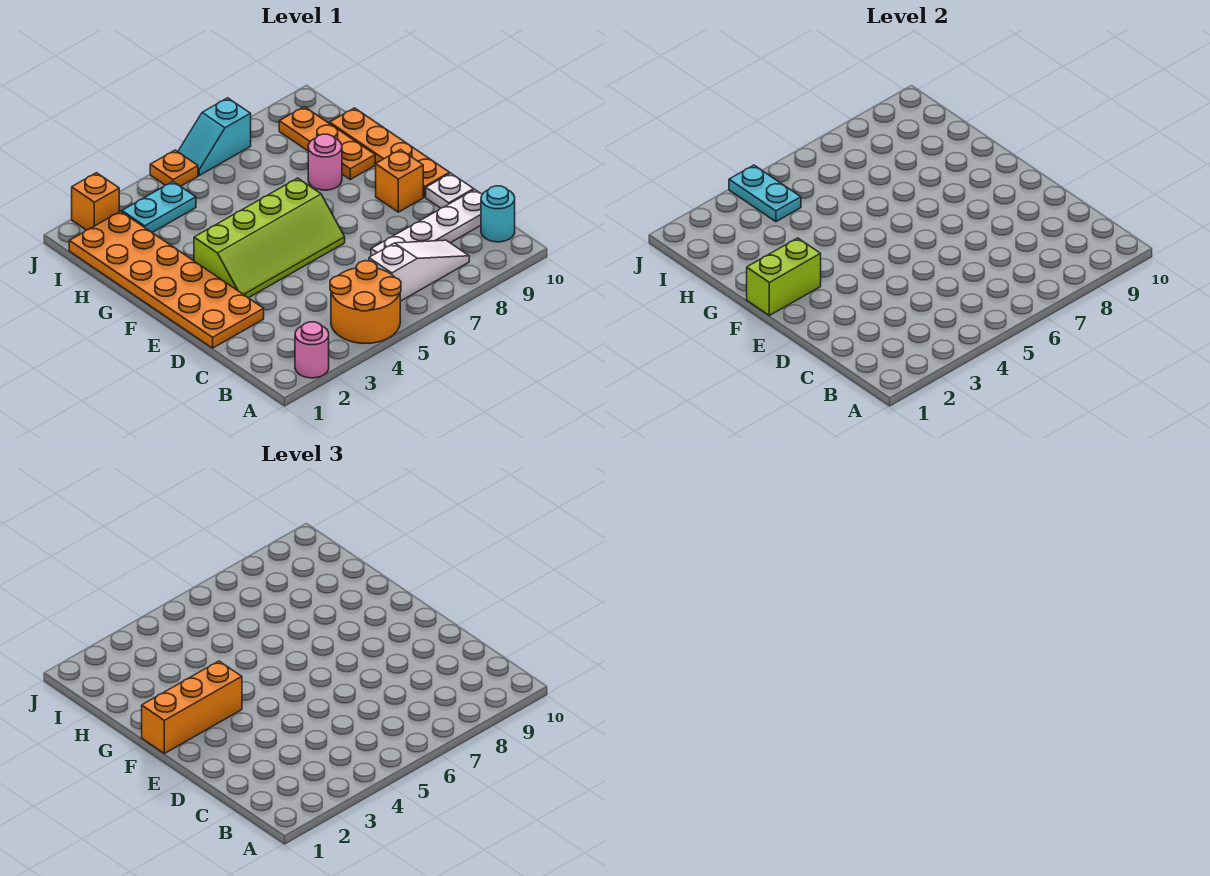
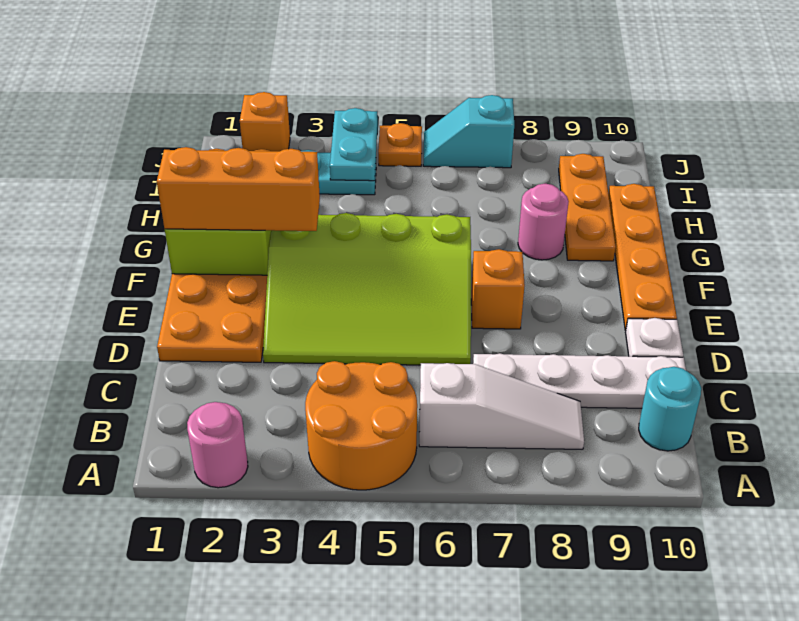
lime 2x4 slope [194,178,345,298] -> lime 3x4 slope [263,213,471,365]
orange 1x1 brick [376,150,423,212] -> orange 1x1 brick moved to [471,249,525,329]

